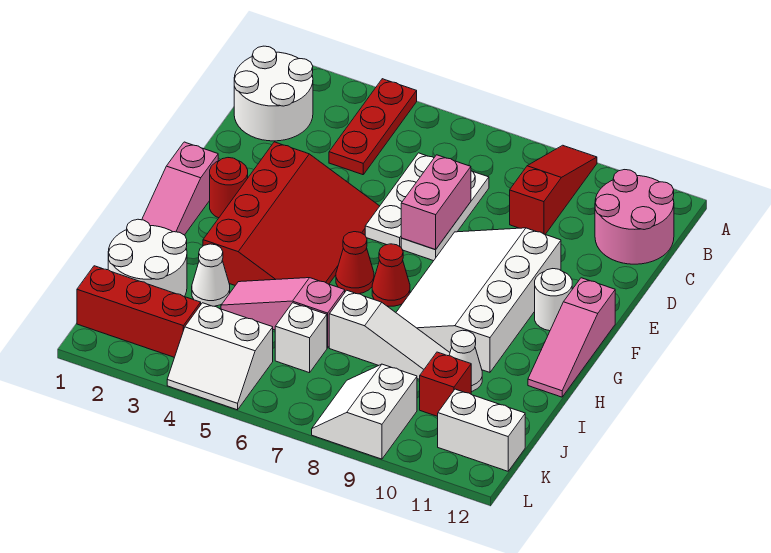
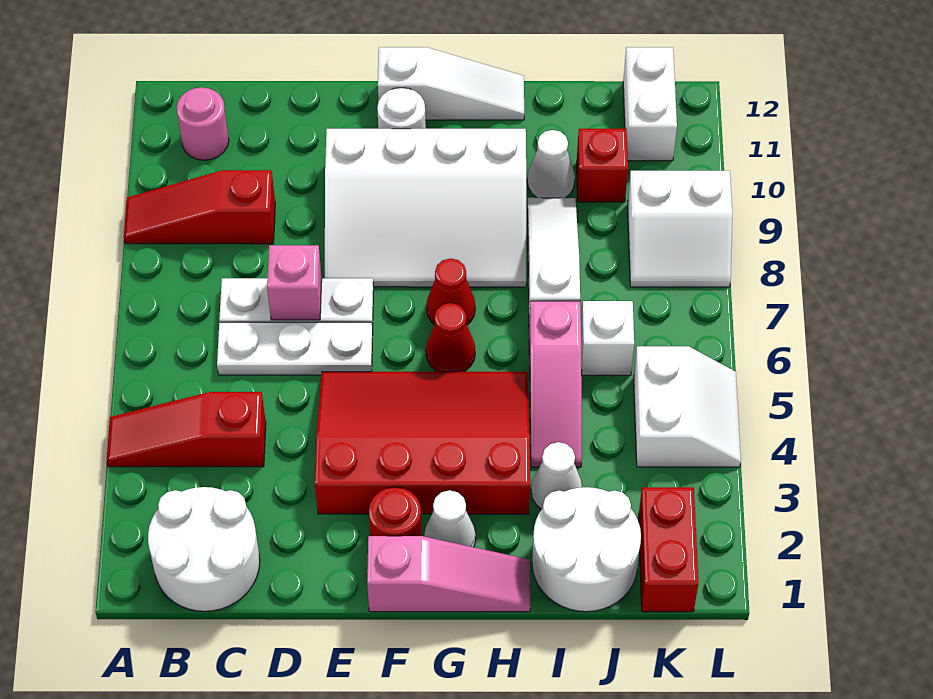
red 1x3 plate [329,79,417,175] -> red 1x3 slope [107,392,266,467]
pink 2x2 round brick [595,170,674,264] -> pink 1x1 round brick [177,87,229,160]
pink 1x2 brick [401,155,471,250] -> pink 1x1 brick [267,245,322,320]
pink 1x3 slope [528,278,615,397] -> white 1x3 slope [378,47,524,120]
none -> white 1x1 cone [424,490,476,547]
red 1x3 brick [77,266,201,357] -> red 1x2 brick [638,487,698,612]

